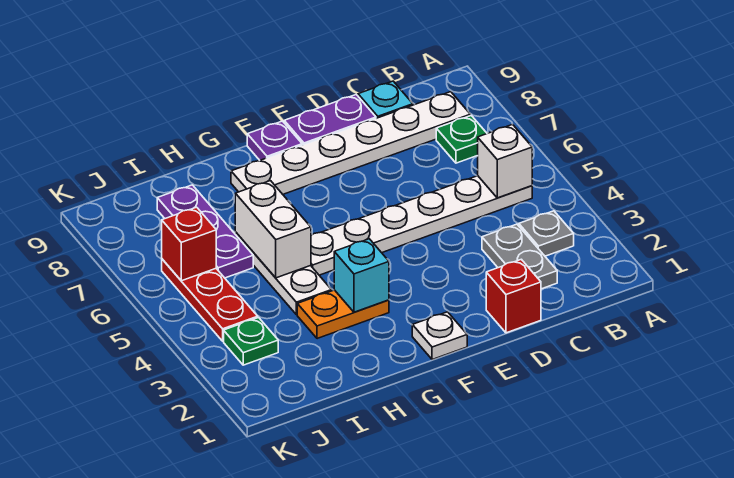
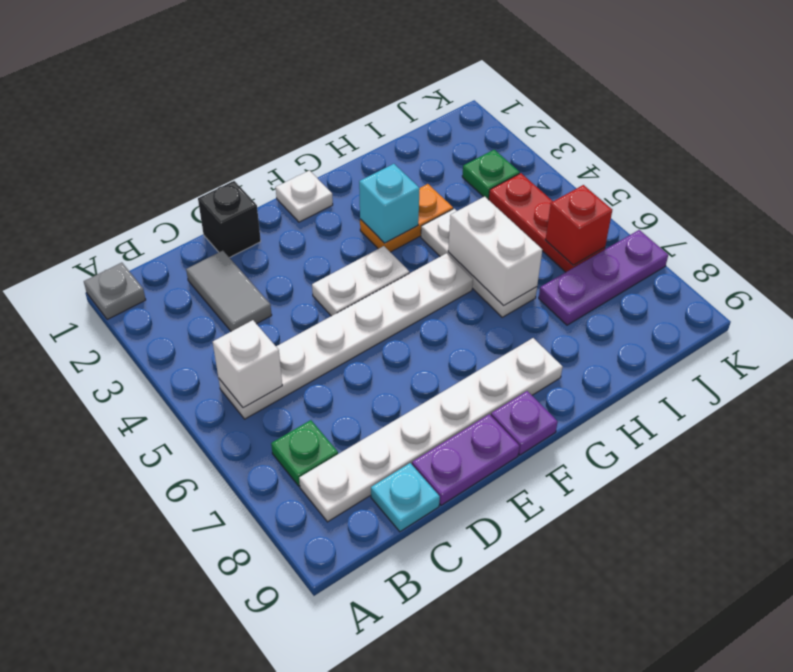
grey 1x1 plate [519,211,574,256] -> grey 1x1 plate moved to [84,263,146,319]
grey 1x2 plate [482,224,557,289] -> grey 1x2 tile [186,251,272,331]
red 1x1 brick [486,259,541,333] -> black 1x1 brick [198,181,261,258]
none -> white 1x2 plate [312,246,409,316]
purple 1x3 plate [157,185,253,278] -> purple 1x3 plate turned to [539,230,668,325]

